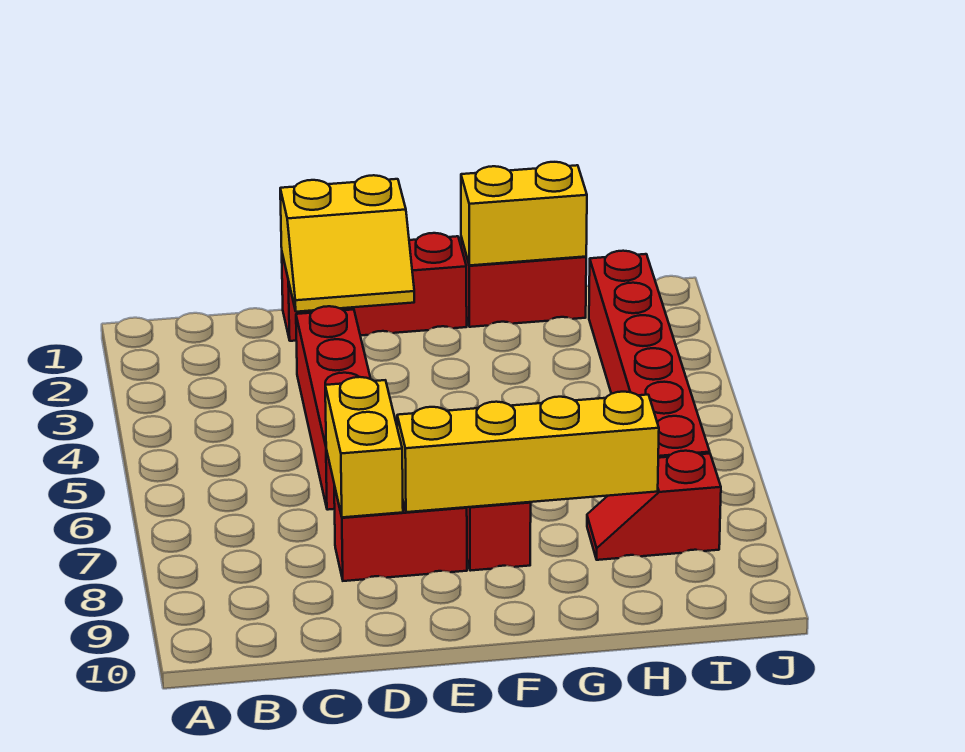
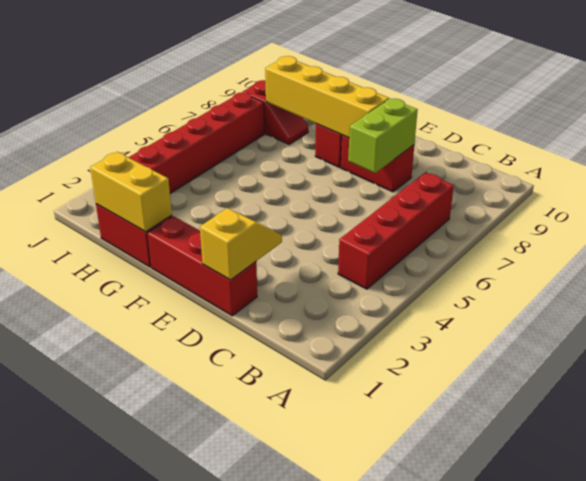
yellow 2x2 slope [280,175,414,312] -> yellow 1x2 slope [200,208,282,280]
red 1x4 brick [296,306,371,510] -> red 1x4 brick moved to [338,173,454,289]
yellow 1x2 brick [325,377,403,517] -> lime 1x2 brick [348,99,418,173]

